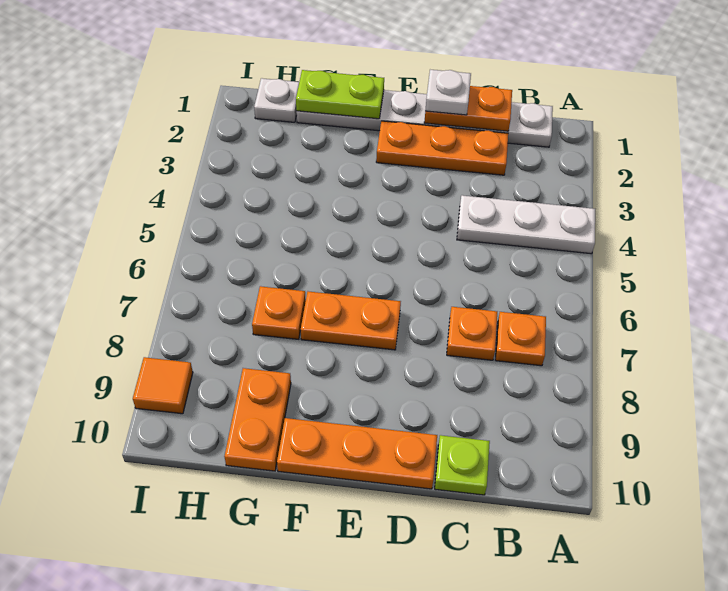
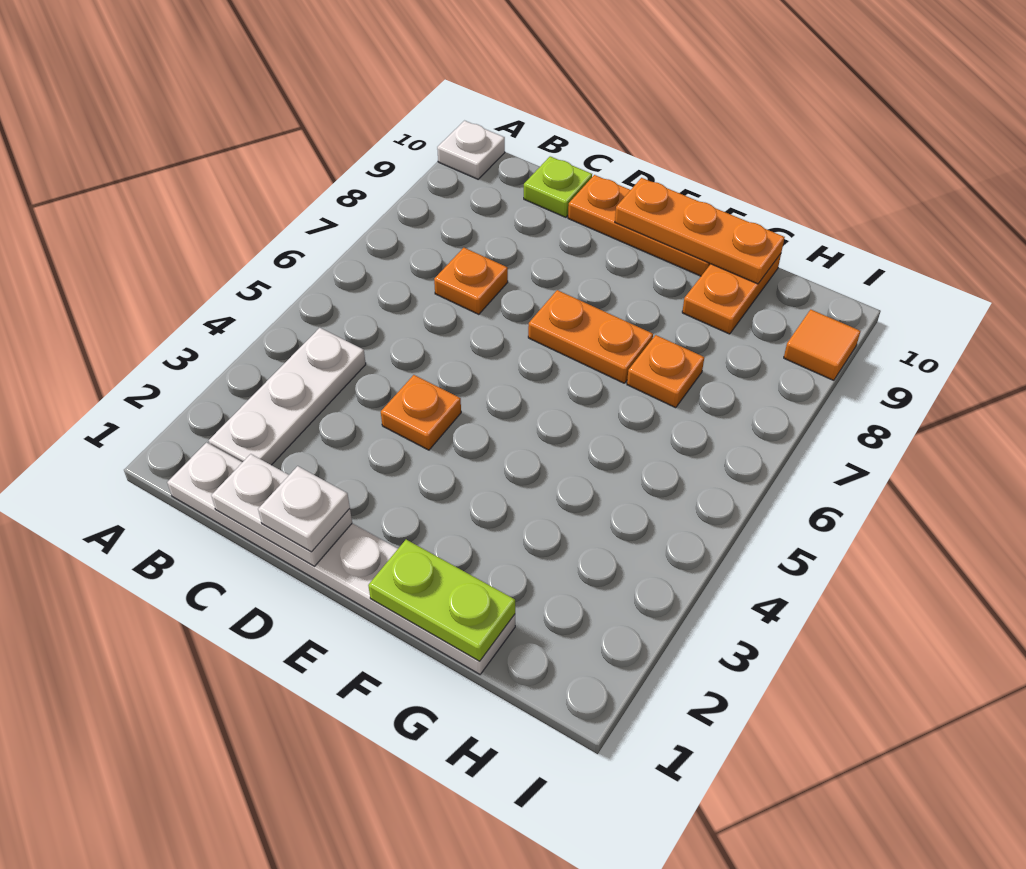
white 1x3 plate [457,195,595,254] -> white 1x3 plate turned to [209,328,366,465]
orange 1x1 plate [495,312,546,366] -> orange 1x1 plate moved to [381,375,461,450]
orange 1x2 plate [424,86,512,131] -> white 1x2 plate [211,454,352,566]
orange 1x3 plate [376,121,508,175] -> orange 1x3 plate moved to [615,178,785,284]
white 1x1 plate [254,78,299,122] -> white 1x1 plate moved to [437,121,505,179]

